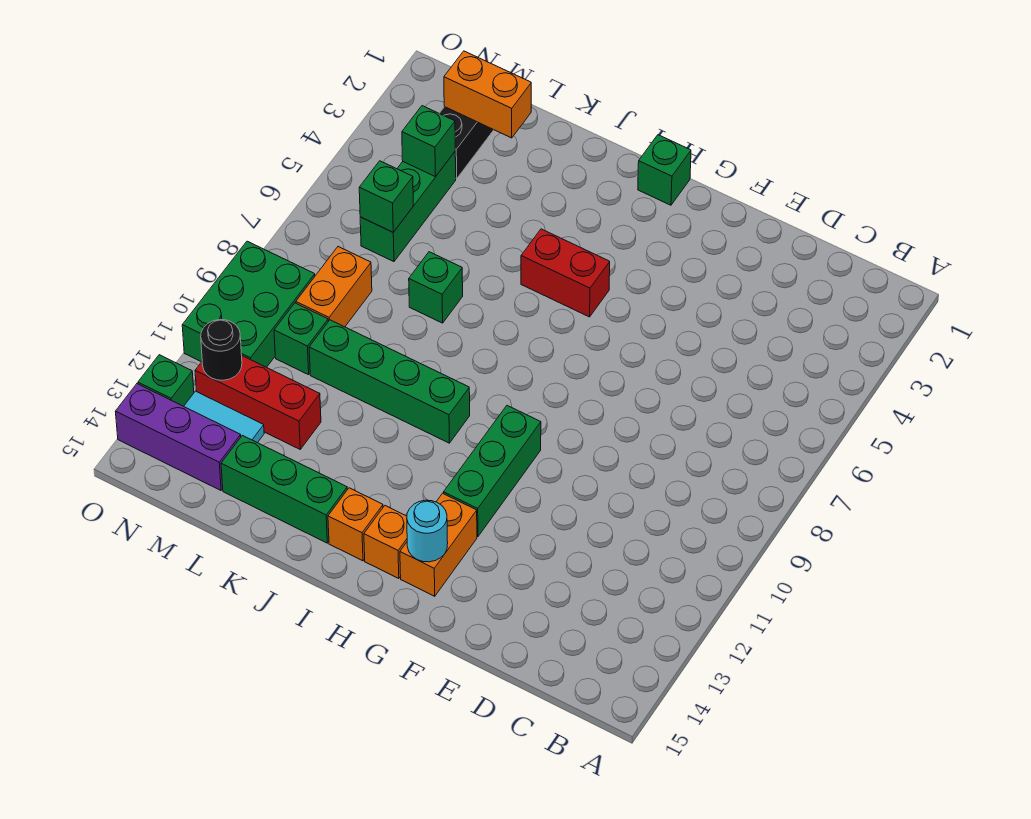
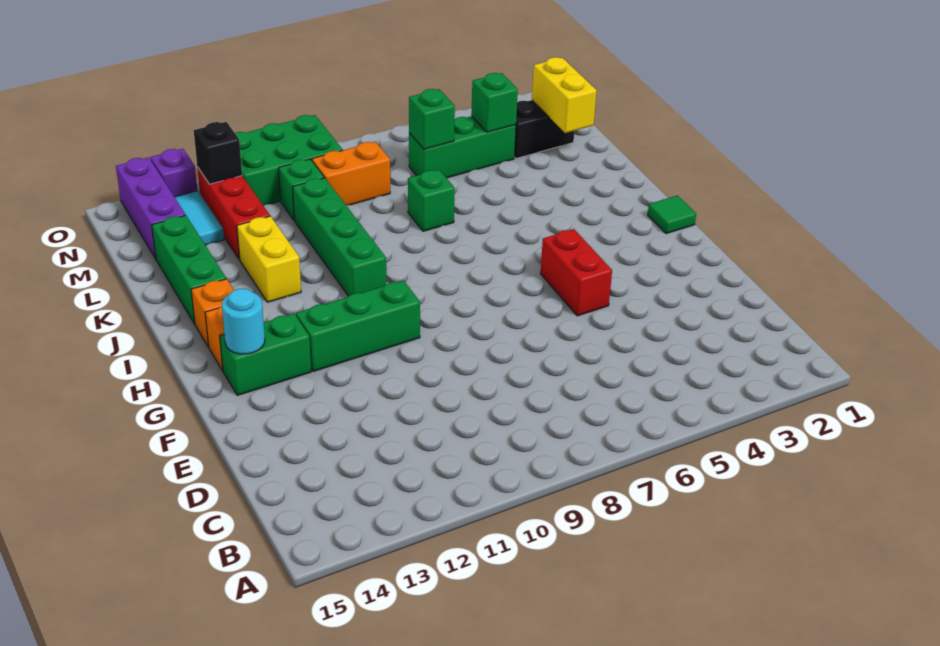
orange 1x2 brick [400,493,477,596] -> green 1x2 brick [220,313,311,395]
green 1x1 brick [638,135,691,205] -> green 1x1 tile [648,196,696,234]
red 1x2 brick [521,229,610,317] -> red 1x2 brick moved to [541,229,612,316]
none -> yellow 1x2 brick [237,216,301,302]
orange 1x2 brick [444,51,531,138] -> yellow 1x2 brick [532,57,597,133]
black 1x1 round brick [201,320,242,380] -> black 1x1 brick [194,122,242,184]
green 1x1 brick [138,355,194,406] -> purple 1x1 brick [151,149,197,197]

